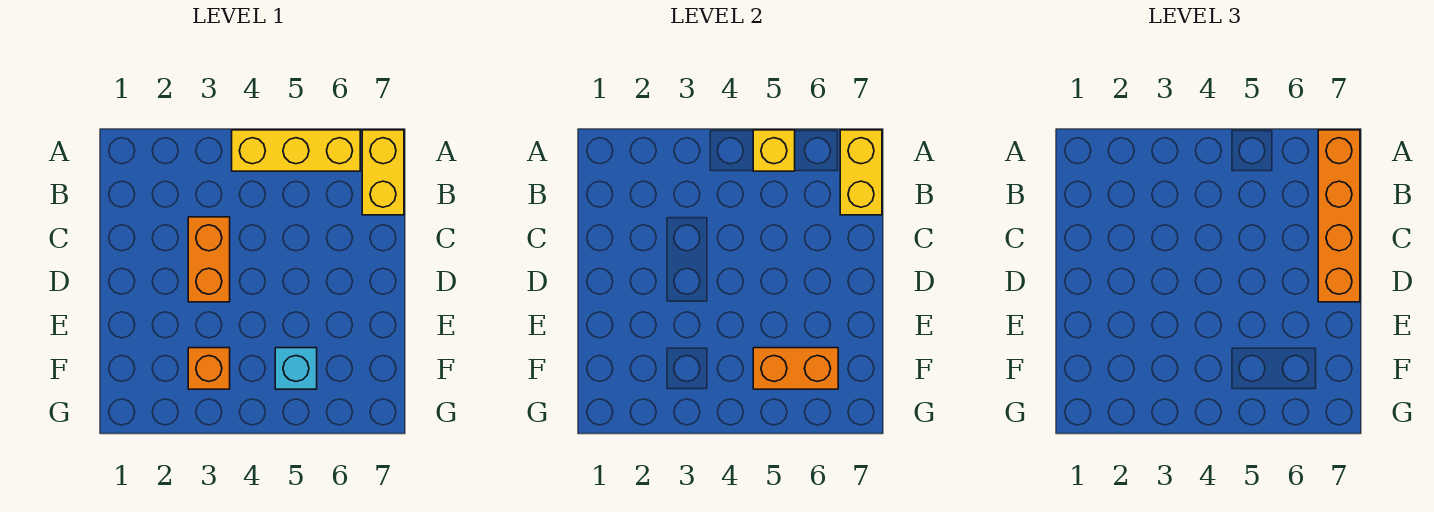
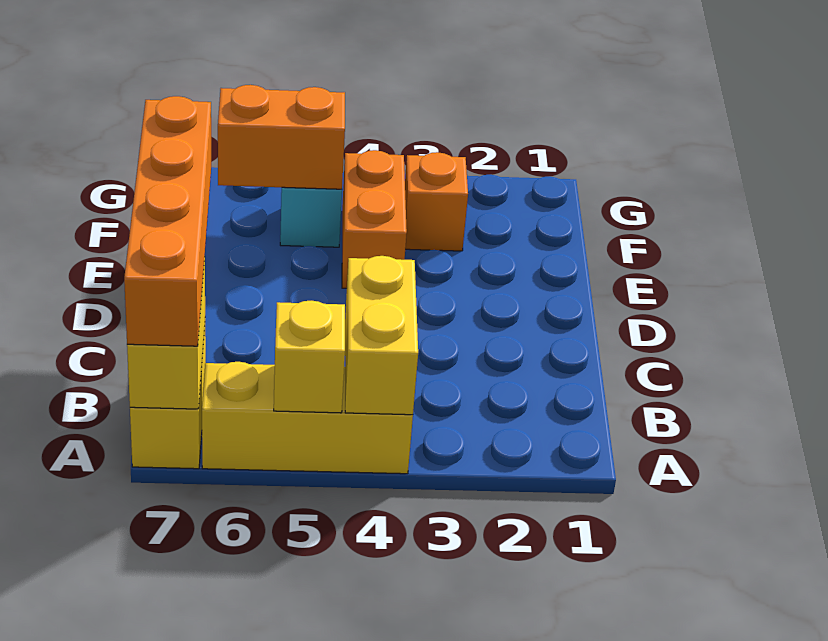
none -> yellow 1x2 brick [345,256,418,415]
orange 1x2 brick [188,217,230,302] -> orange 1x2 brick moved to [342,150,407,288]

